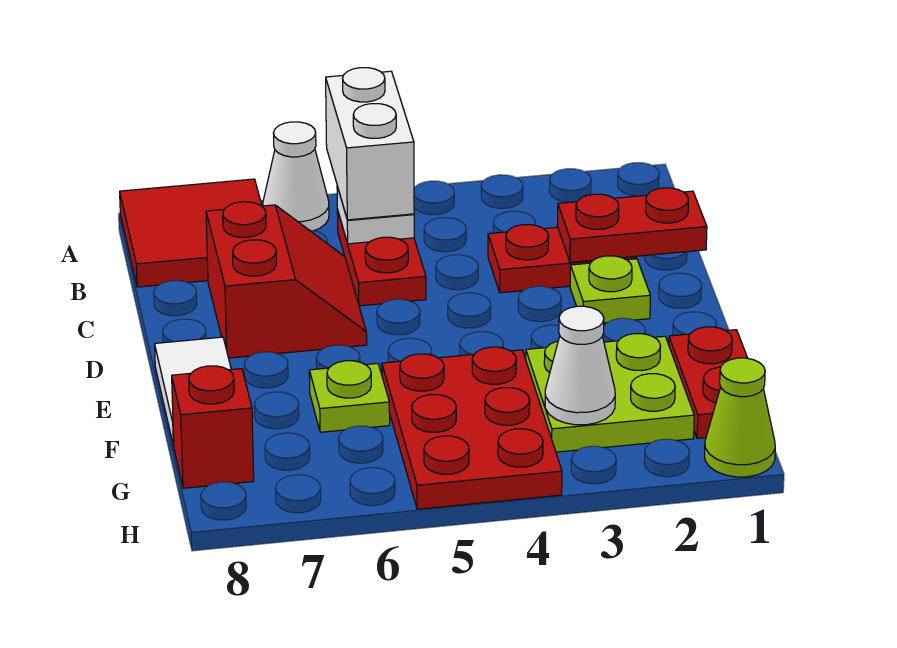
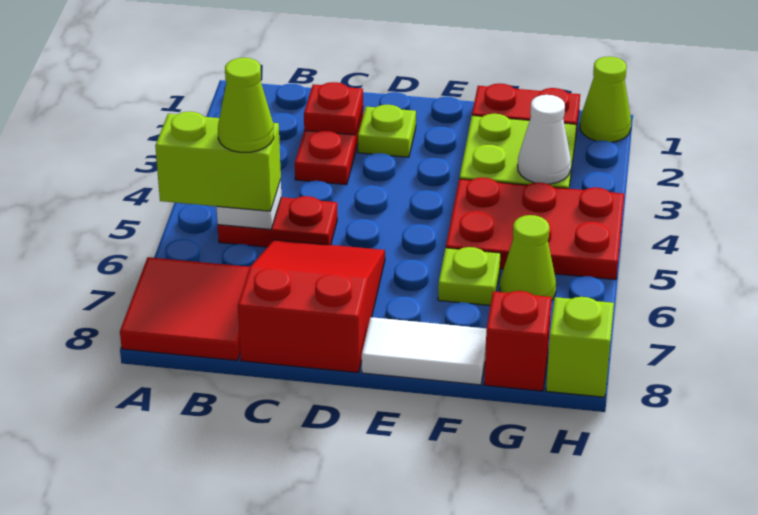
white 1x2 brick [326,68,414,220] -> lime 1x2 brick [155,112,281,211]
white 1x1 cone [263,122,329,231] -> none
none -> lime 1x1 cone [218,58,274,152]
red 1x2 plate [557,188,707,262] -> red 1x1 plate [304,82,363,135]
red 2x2 slope [206,202,367,358] -> red 2x3 slope [238,240,385,373]
none -> lime 1x1 cone [500,215,556,301]
none -> lime 1x1 brick [546,297,614,397]

